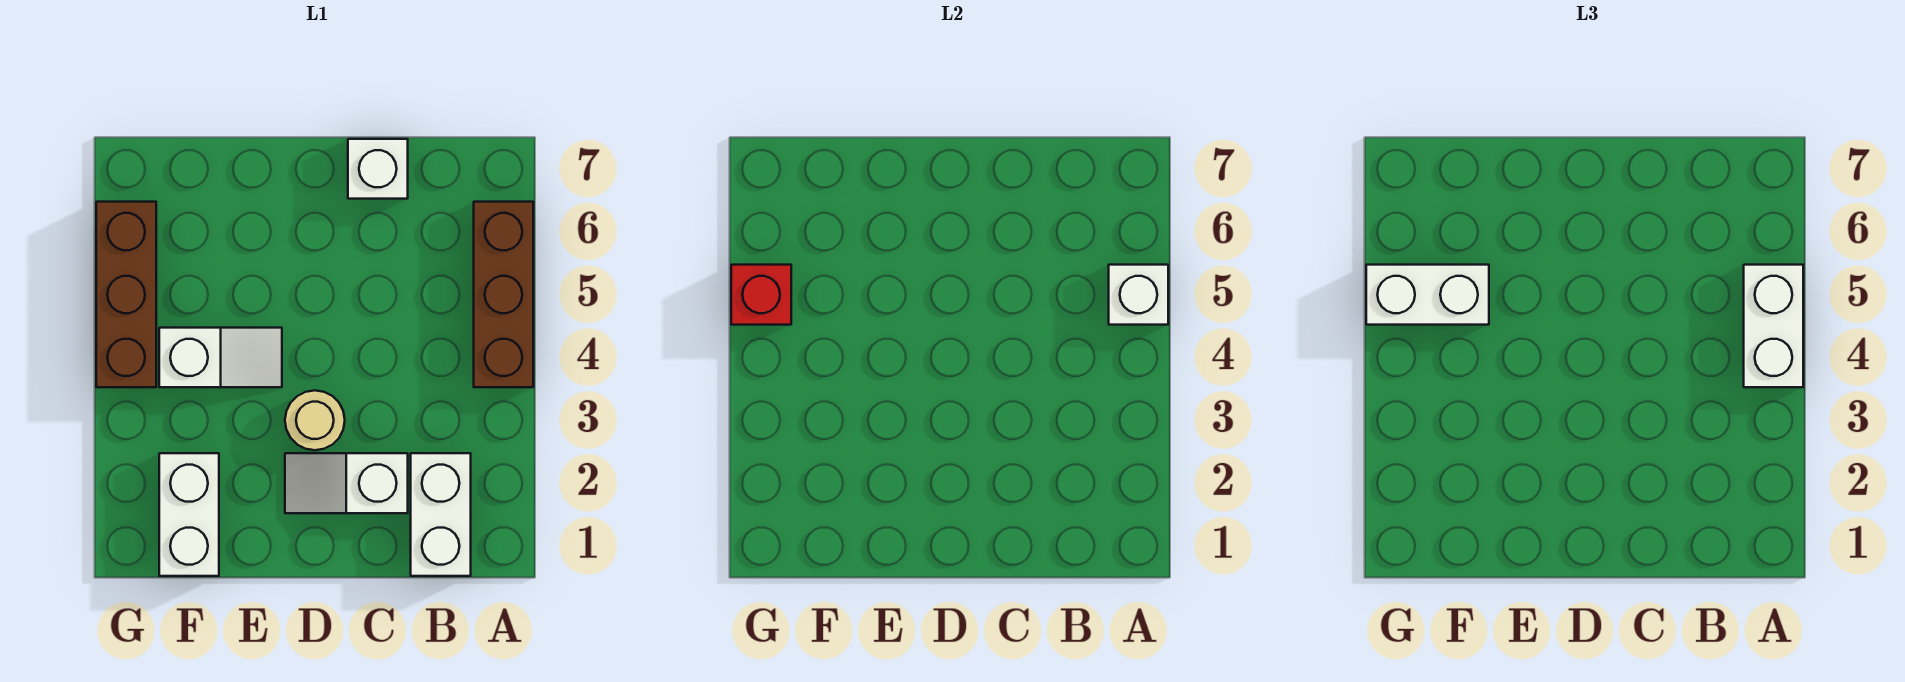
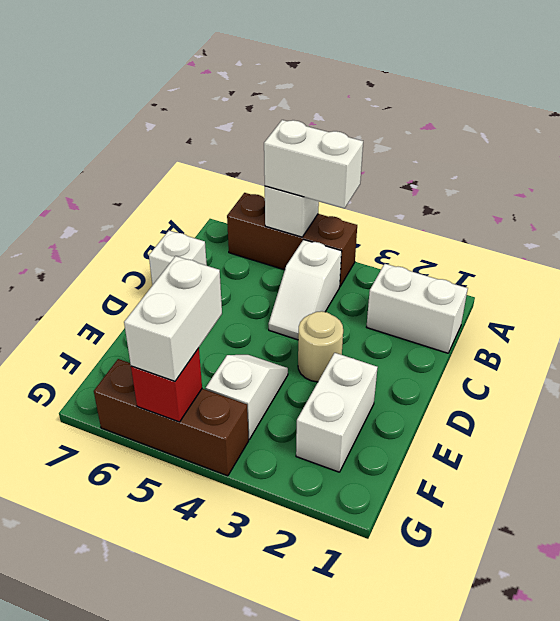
white 1x2 slope [285,453,408,513] -> white 1x2 slope moved to [268,240,342,340]
white 1x2 brick [159,453,219,576] -> white 1x2 brick turned to [296,353,378,472]

